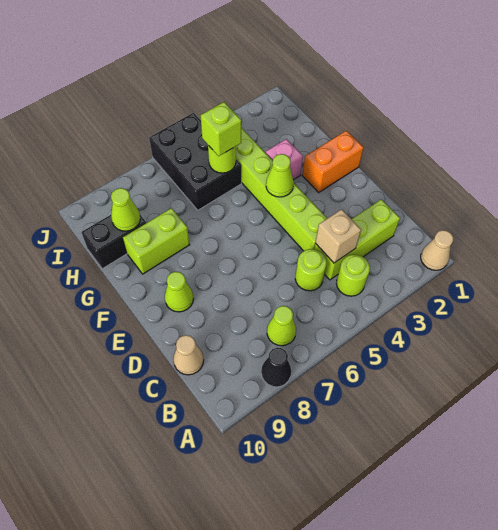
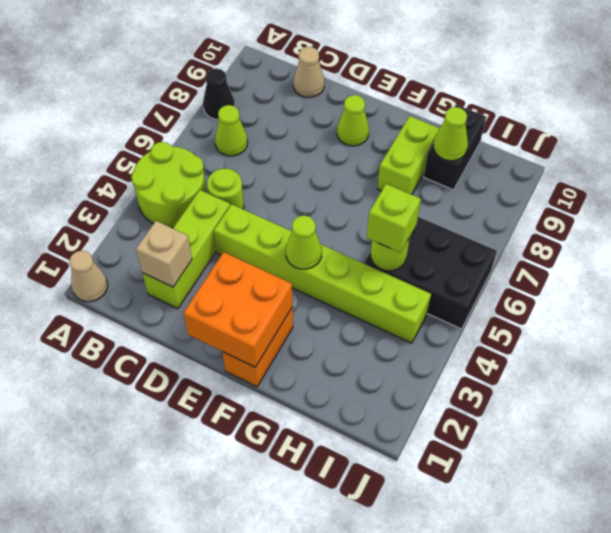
lime 1x1 round brick [336,254,370,296] -> lime 2x2 round brick [131,142,207,228]
tan 1x1 brick [315,209,361,263] -> tan 1x1 brick moved to [136,221,192,287]
none -> orange 2x2 brick [184,252,292,367]
pink 1x1 brick [266,139,303,180] -> none

